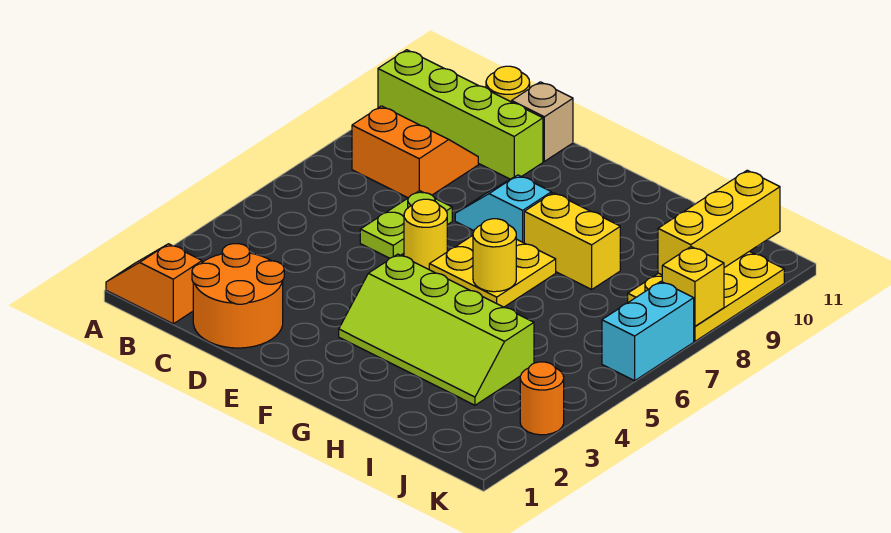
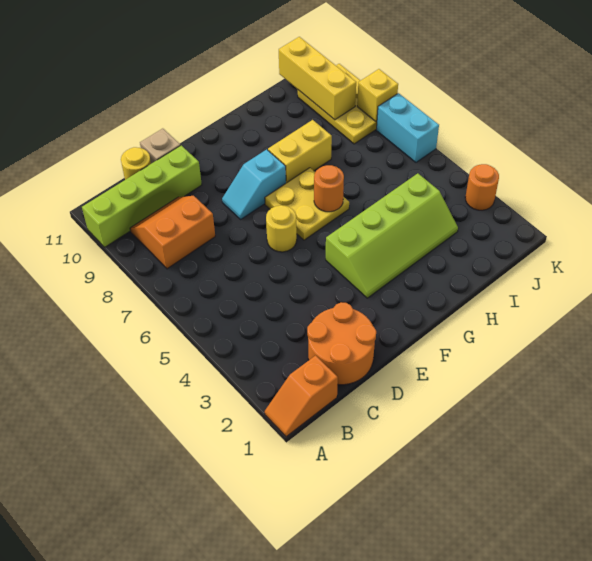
lime 1x2 plate [360,191,452,258] -> none
yellow 1x1 round brick [473,219,516,292] -> orange 1x1 round brick [314,165,344,212]

